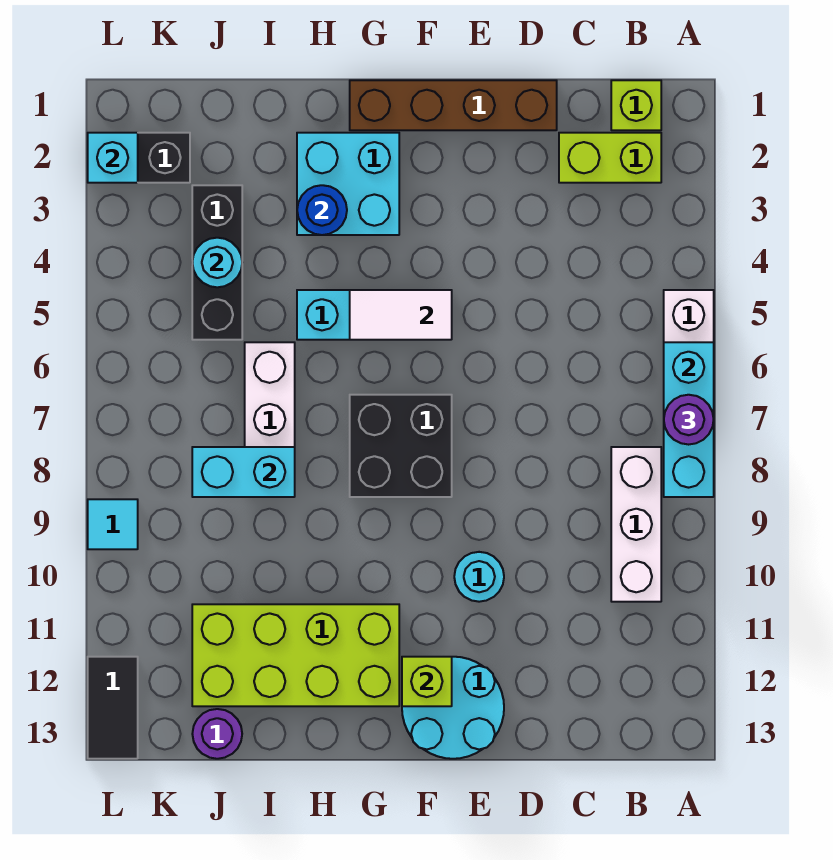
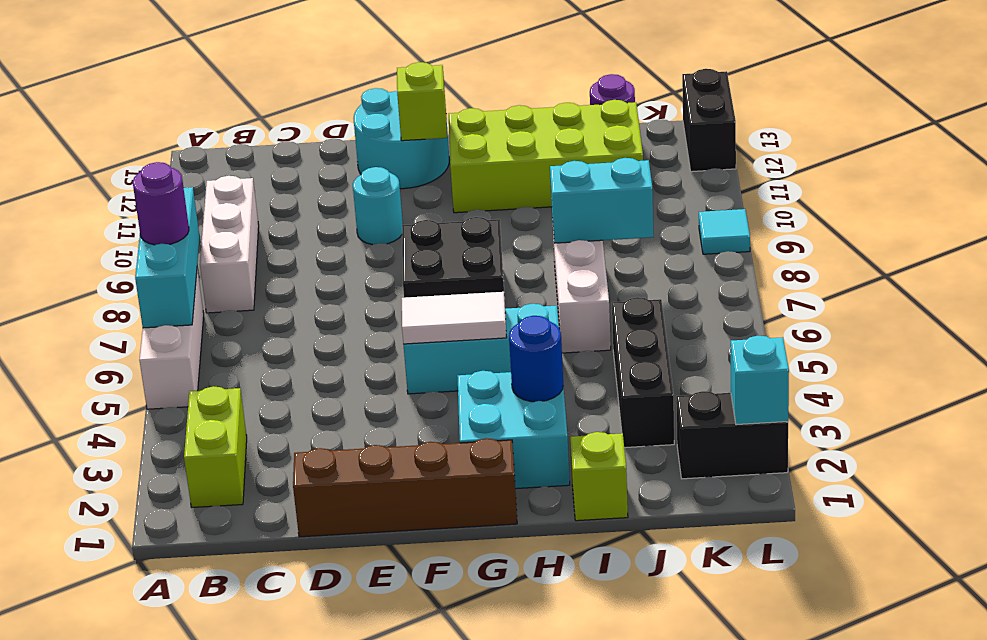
lime 1x1 brick [611,80,661,130] -> lime 1x1 brick moved to [570,432,628,521]
lime 1x2 brick [559,133,661,183] -> lime 1x2 brick turned to [184,386,247,507]
cyan 1x1 round brick [192,238,242,287] -> none
black 1x2 tile [88,657,138,759] -> black 1x2 brick [682,69,736,172]

